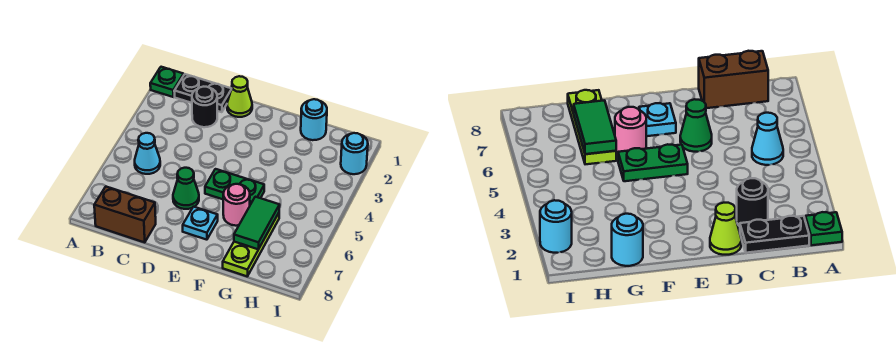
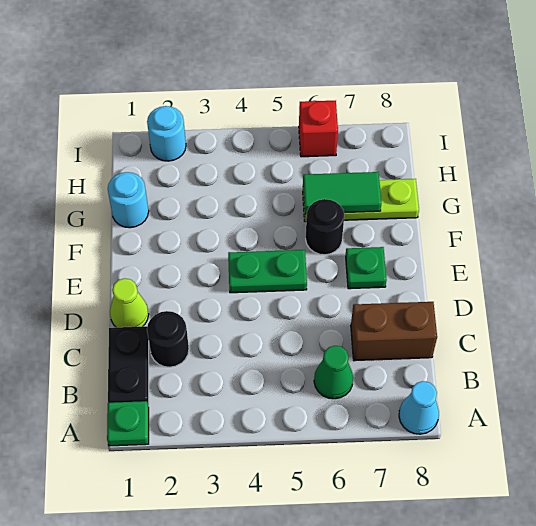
cyan 1x1 cone [135,133,160,174] -> cyan 1x1 cone moved to [399,381,439,434]
brown 1x2 brick [94,187,156,242] -> brown 1x2 brick turned to [351,302,437,361]
green 1x1 cone [173,168,199,209] -> green 1x1 cone moved to [314,346,353,399]
green 1x2 plate [205,169,264,205] -> green 1x2 plate turned to [228,250,307,293]
cyan 1x1 plate [183,207,218,240] -> green 1x1 plate [346,247,387,289]
pink 1x1 round brick [223,184,250,226] -> black 1x1 round brick [306,199,344,255]
none -> red 1x1 brick [299,101,338,157]

